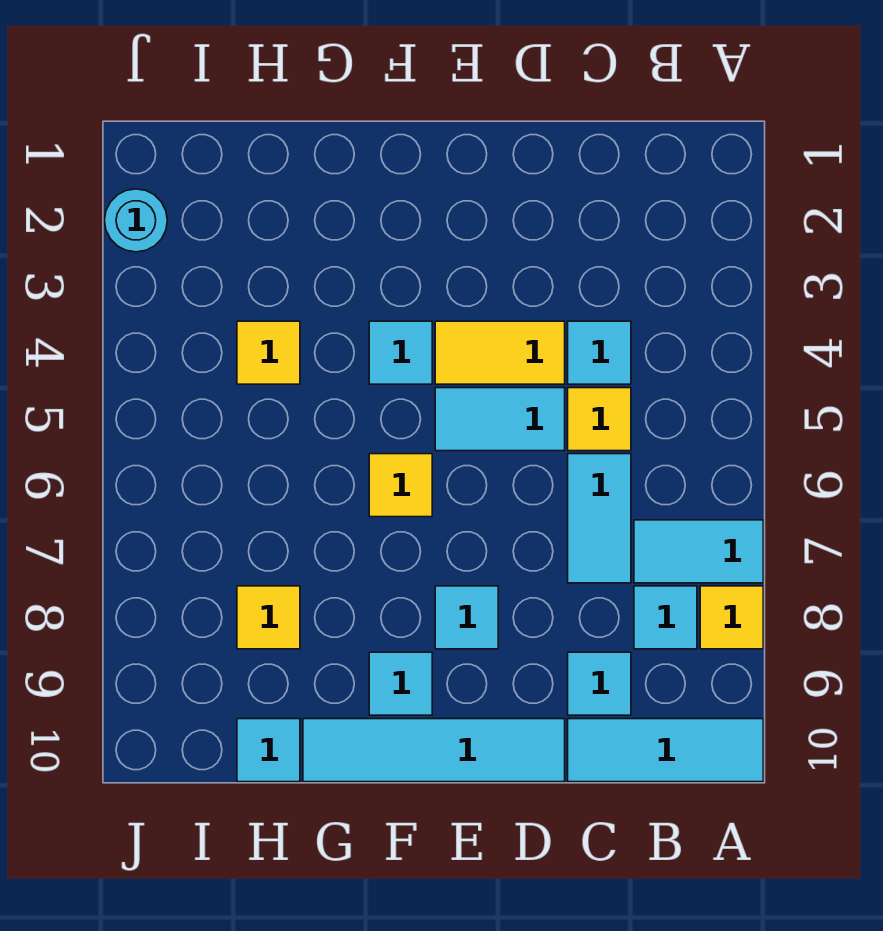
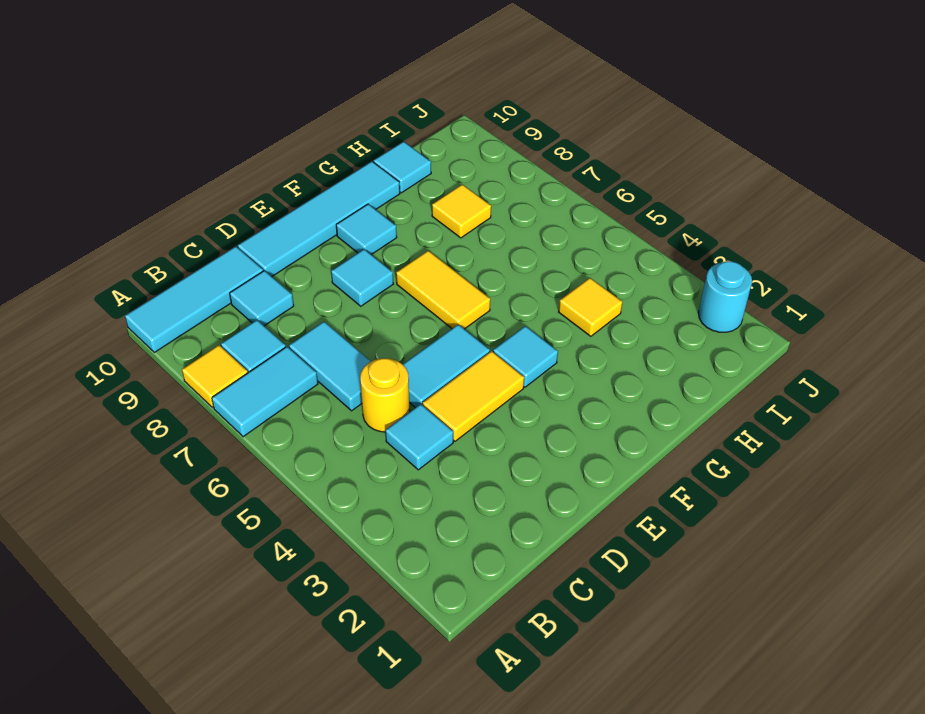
yellow 1x1 tile [568,388,631,451] -> yellow 1x1 round brick [360,358,410,432]
yellow 1x1 tile [369,454,432,517] -> yellow 1x2 tile [396,251,490,329]

